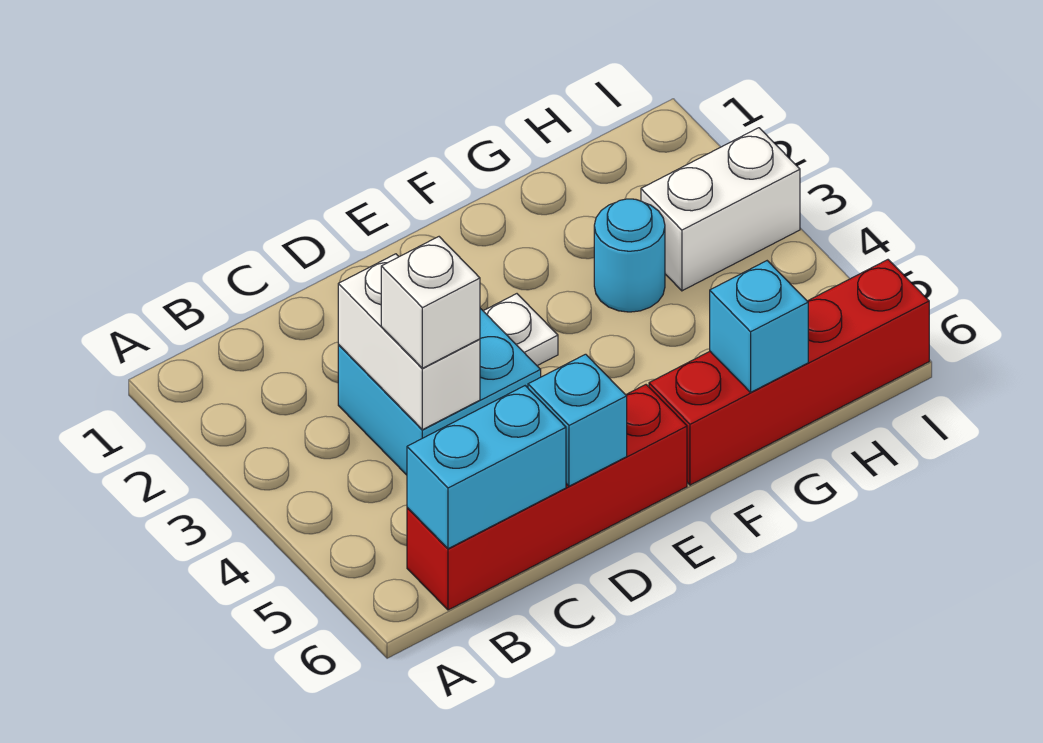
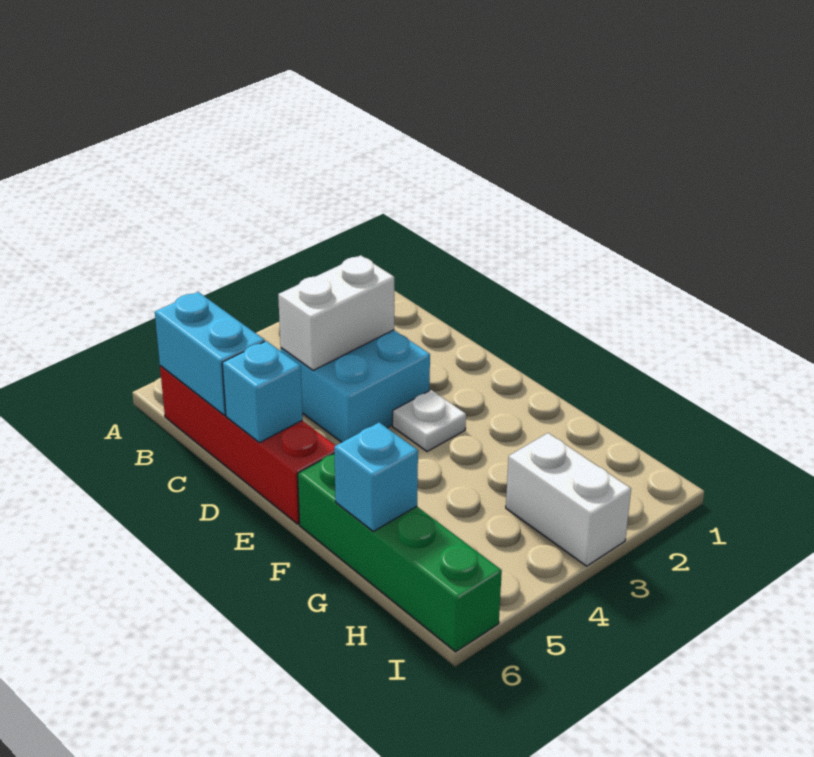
white 1x1 brick [381,237,480,368] -> none
red 1x4 brick [649,260,929,485] -> green 1x4 brick [298,454,502,652]
cyan 1x1 round brick [594,199,665,312] -> none

